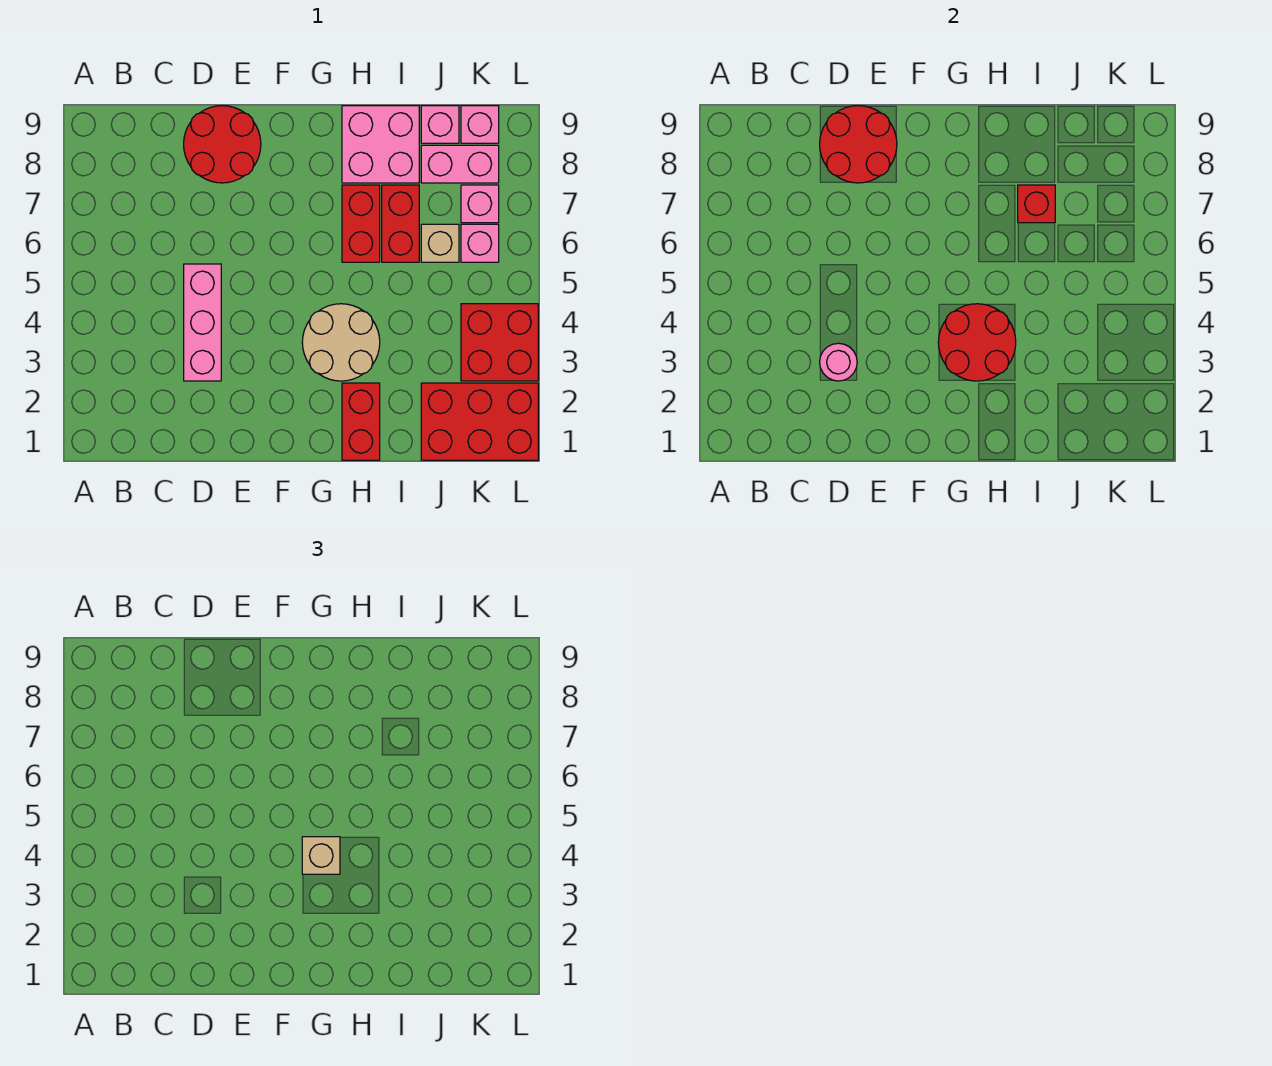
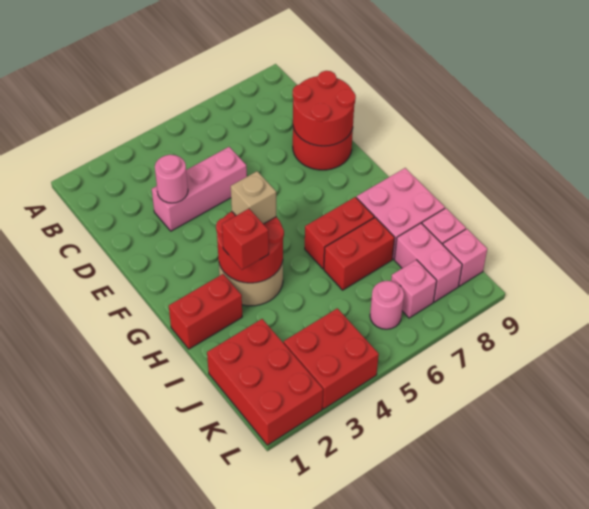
red 1x1 brick [1018,185,1055,223] -> red 1x1 brick moved to [222,209,269,270]
tan 1x1 brick [421,224,459,262] -> none
pink 1x1 brick [461,224,499,262] -> pink 1x1 round brick [370,281,404,329]

